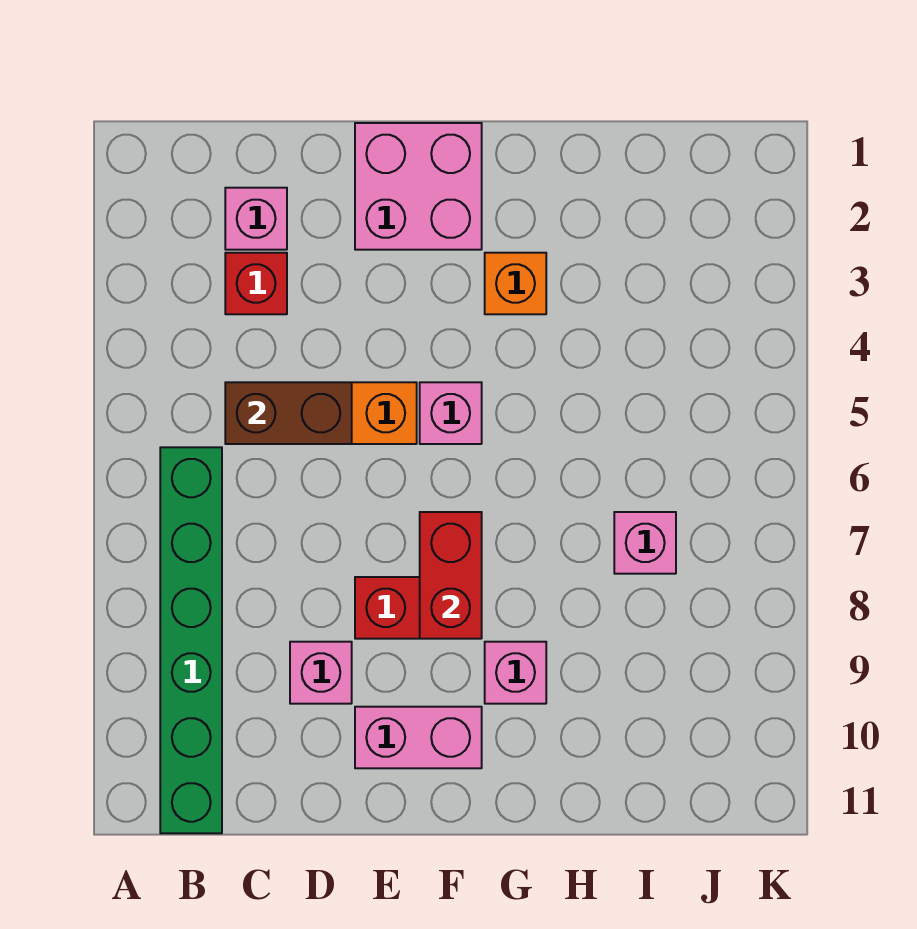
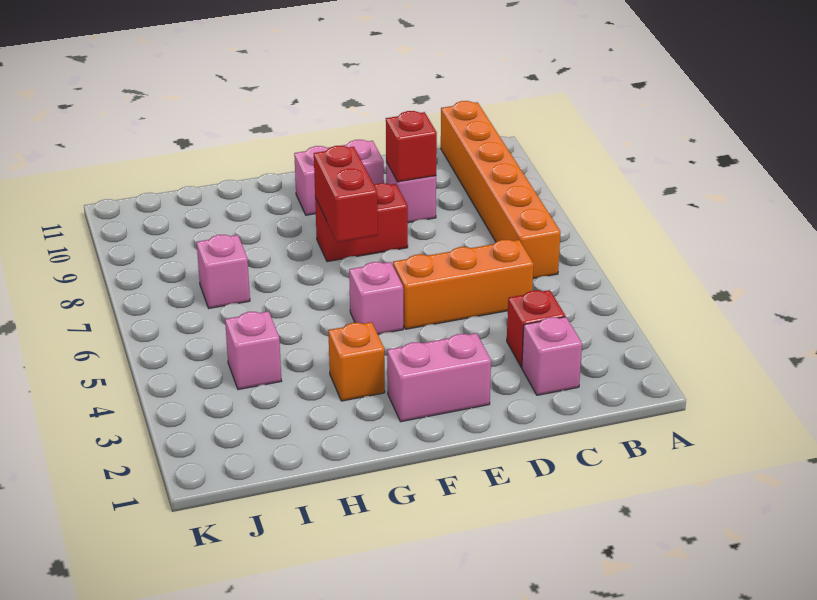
green 1x6 brick [160,447,222,833] -> orange 1x6 brick [441,101,560,279]
brown 1x2 brick [225,382,352,444] -> none
none -> red 1x1 brick [386,111,437,182]
pink 2x2 brick [355,123,482,250] -> pink 1x2 brick [387,333,491,422]
pink 1x1 brick [485,642,546,704] -> pink 1x1 brick moved to [225,311,281,390]

